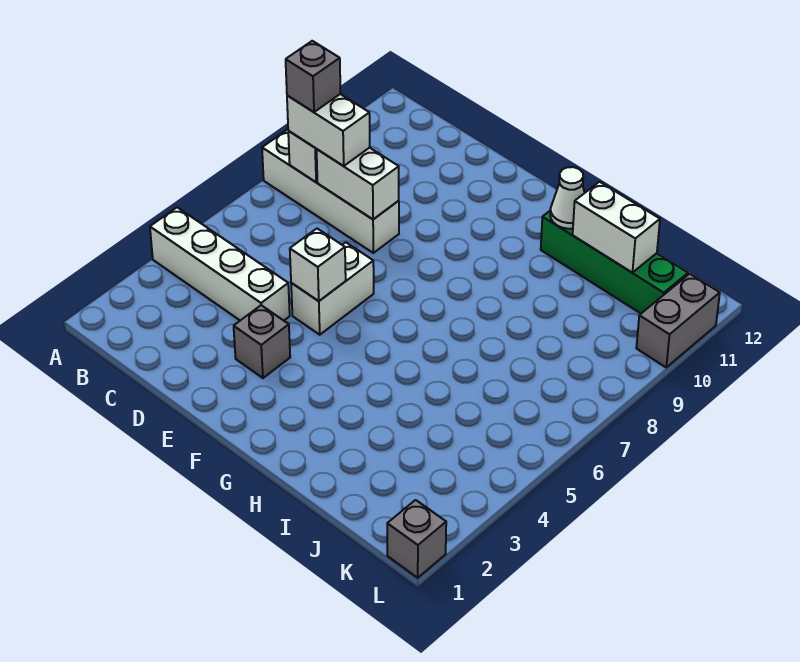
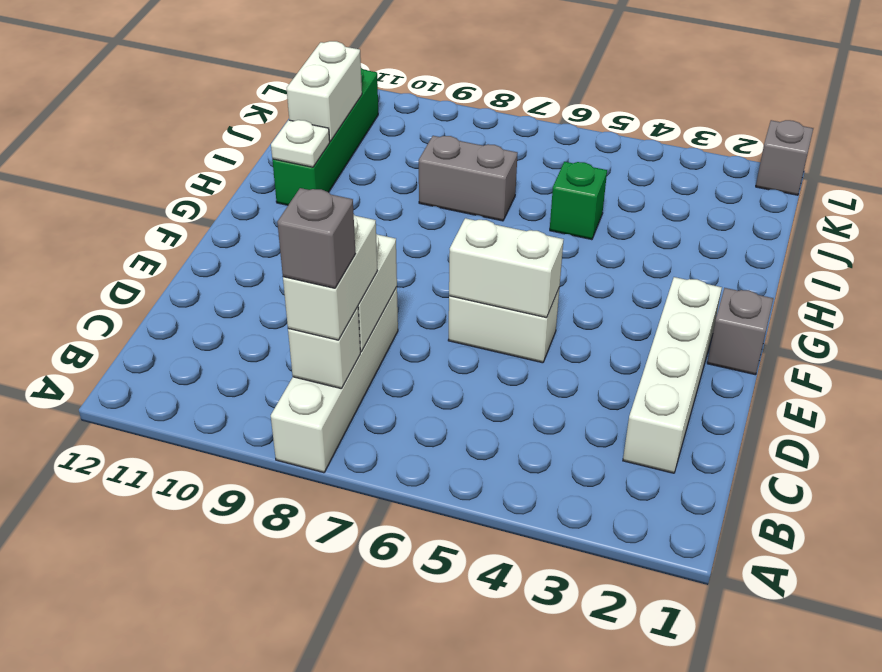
white 1x4 brick [150,207,290,321] -> white 1x4 brick moved to [623,277,722,473]
grey 1x1 brick [234,305,290,378] -> grey 1x1 brick moved to [707,288,773,375]
white 1x1 brick [290,229,346,301] -> white 1x2 brick [449,218,564,318]
white 1x1 cone [550,167,584,229] -> white 1x1 plate [271,120,330,167]
none -> green 1x1 brick [550,162,607,240]
grey 1x2 brick [636,274,720,367] -> grey 1x2 brick moved to [419,136,518,221]

